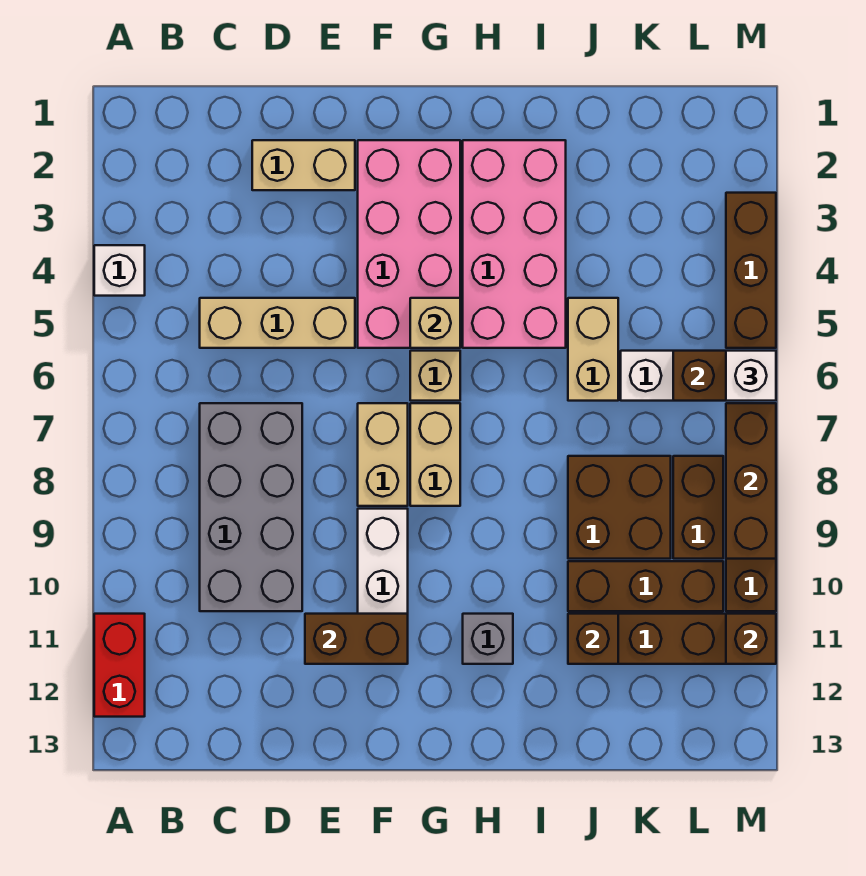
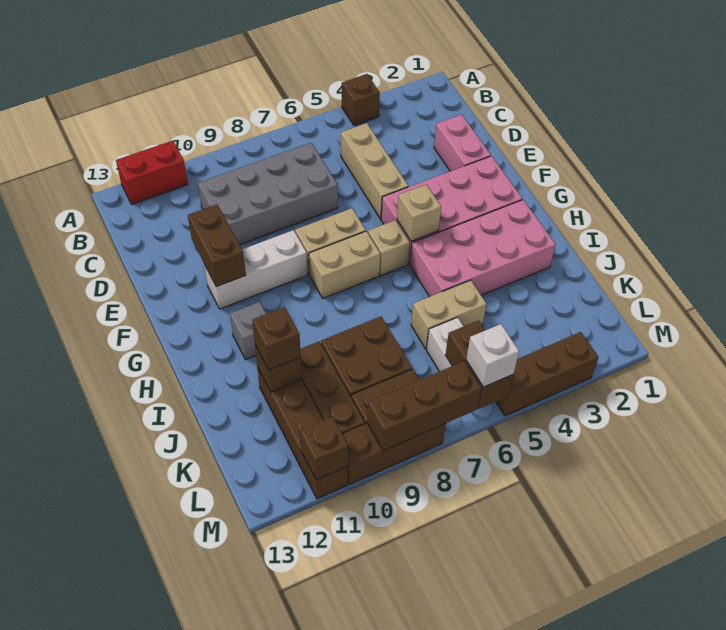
white 1x1 brick [94,245,145,296] -> brown 1x1 brick [342,74,380,126]
tan 1x2 brick [252,140,355,190] -> pink 1x2 brick [434,114,491,171]
none -> brown 1x1 brick [252,307,301,370]

